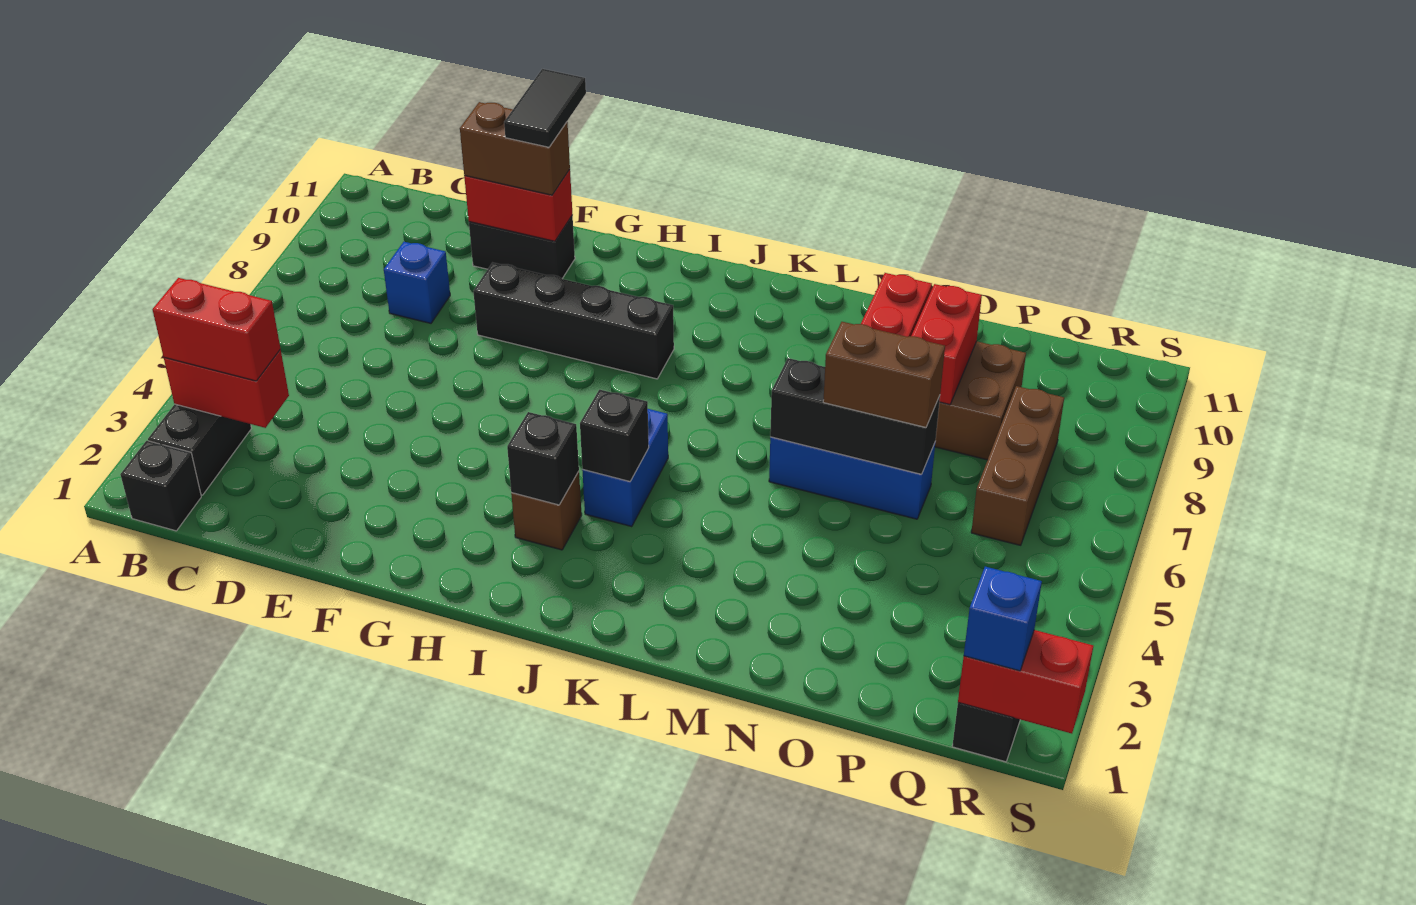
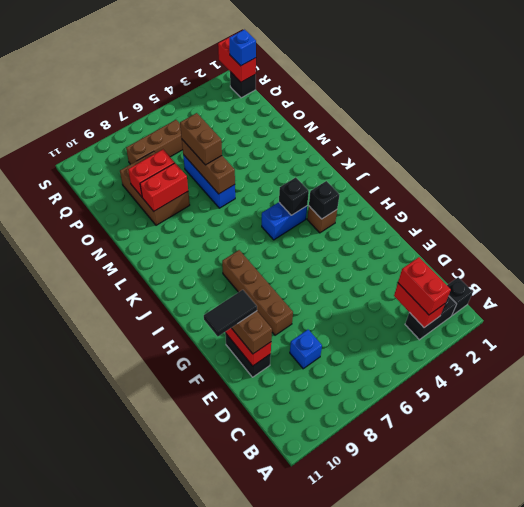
black 1x4 brick [473,263,674,379] -> brown 1x4 brick [222,250,293,335]
black 1x3 brick [770,358,940,474] -> brown 1x3 brick [182,140,235,194]

